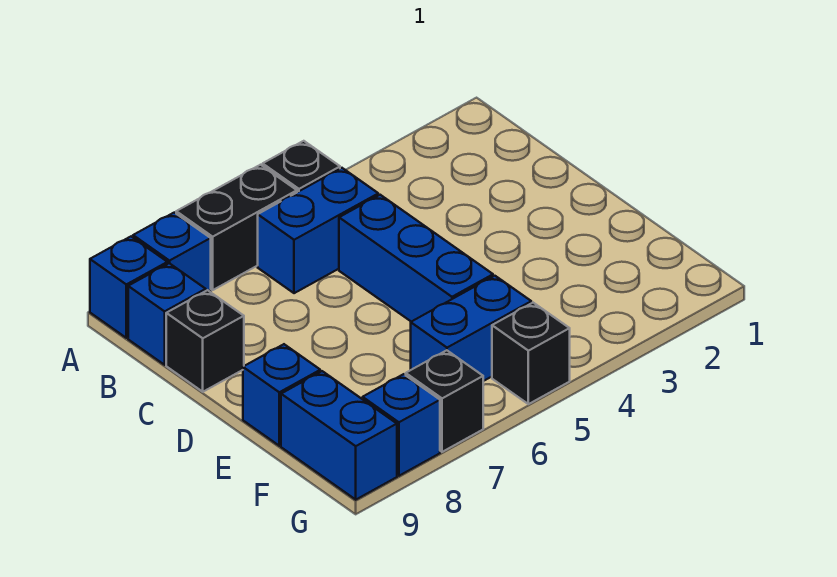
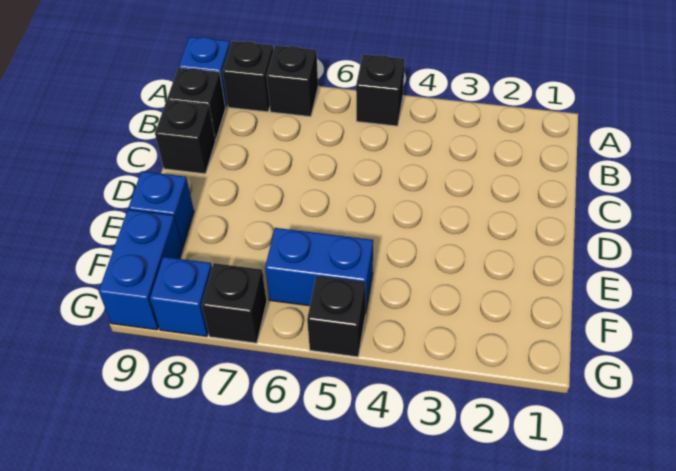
black 1x2 brick [176,165,297,290] -> black 1x1 brick [267,46,318,117]
blue 1x1 brick [133,213,211,292] -> black 1x1 brick [222,41,273,112]
blue 1x2 brick [258,168,378,293] -> none
blue 1x1 brick [128,263,206,365] -> black 1x1 brick [167,68,226,140]
blue 1x3 brick [339,195,493,322] -> none

